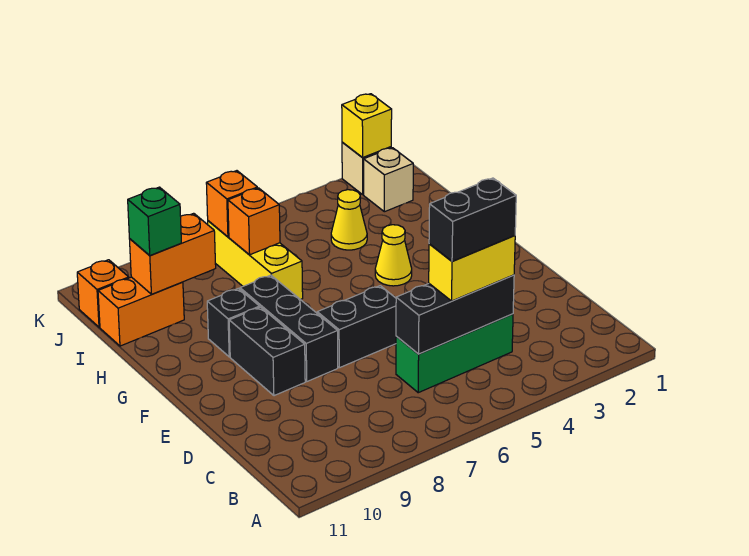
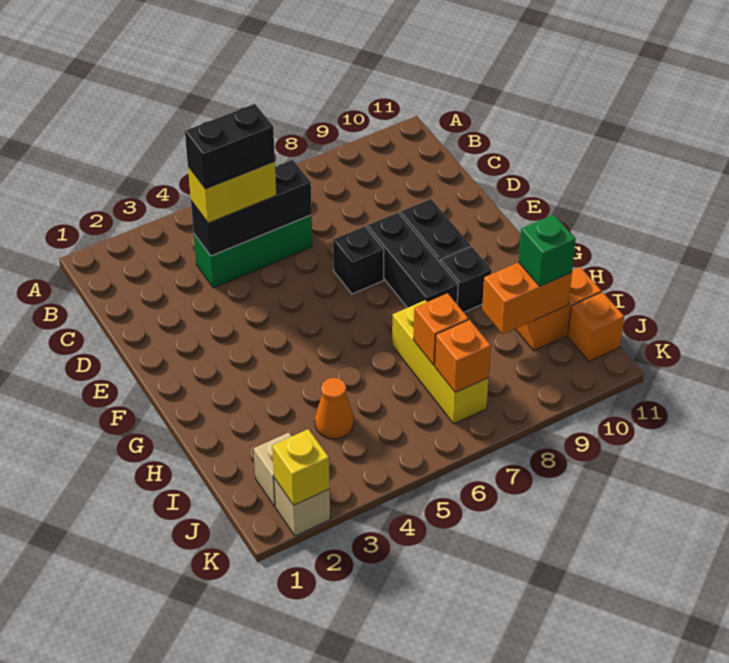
black 1x2 brick [317,286,396,368] -> black 1x1 brick [333,226,384,294]
yellow 1x1 cone [375,225,412,286] -> none
yellow 1x1 cone [331,190,367,250] -> orange 1x1 cone [315,378,354,439]

